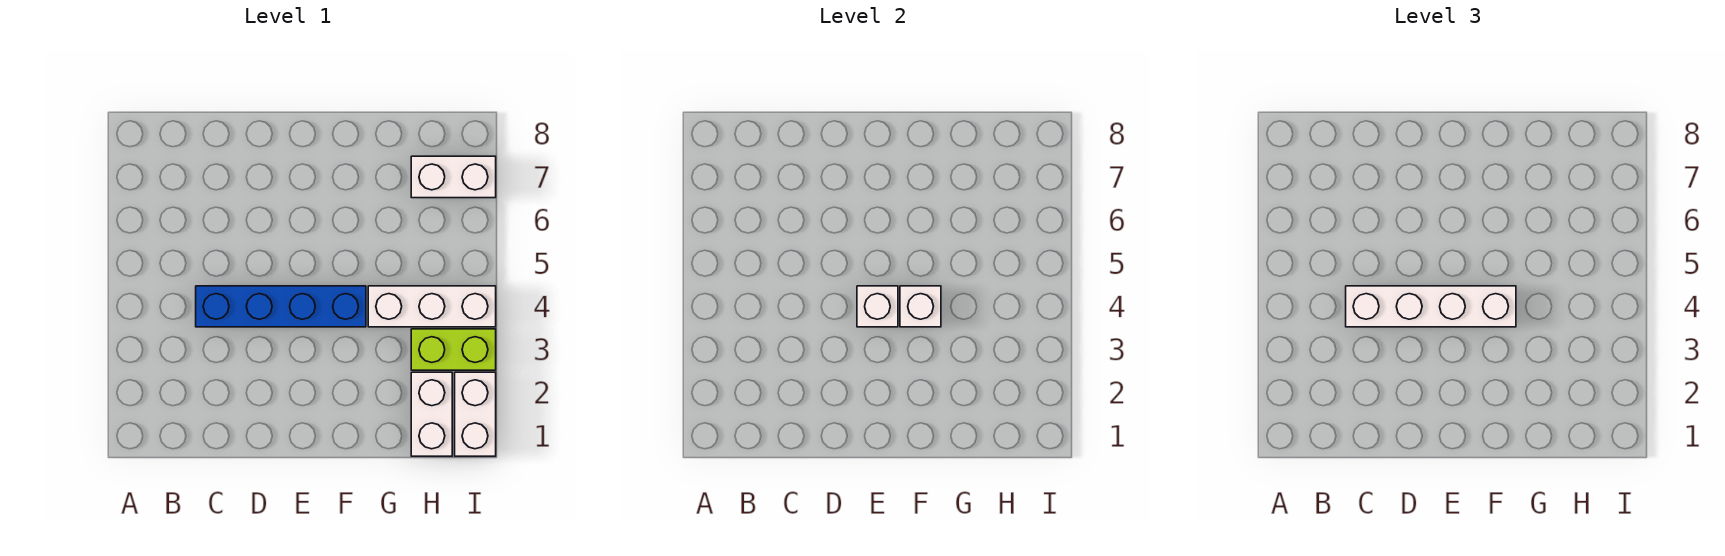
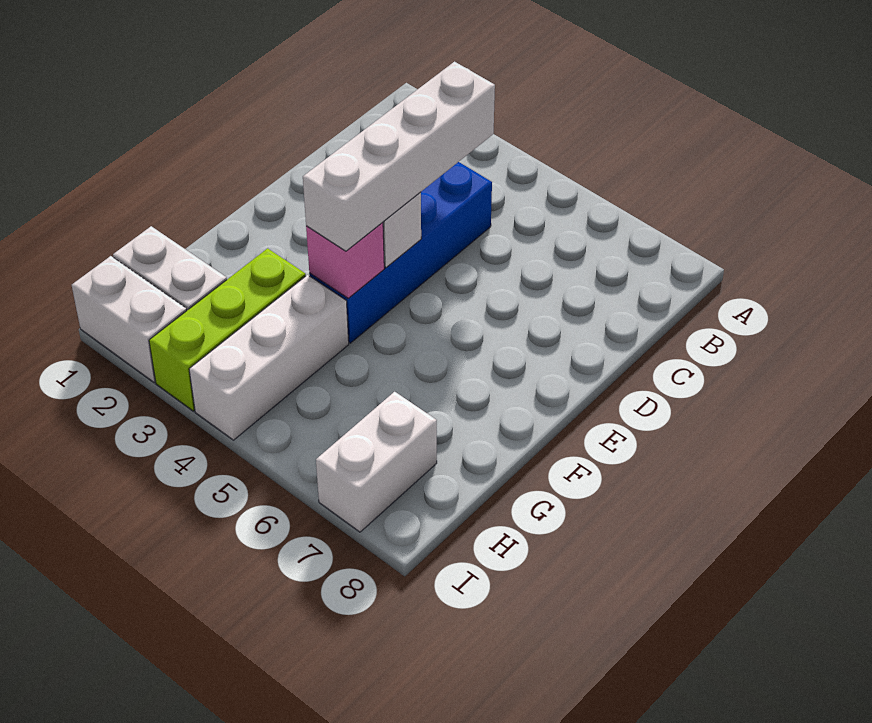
white 1x1 brick [900,286,941,327] -> pink 1x1 brick [306,222,384,298]
lime 1x2 brick [411,329,496,370] -> lime 1x3 brick [149,248,306,411]

